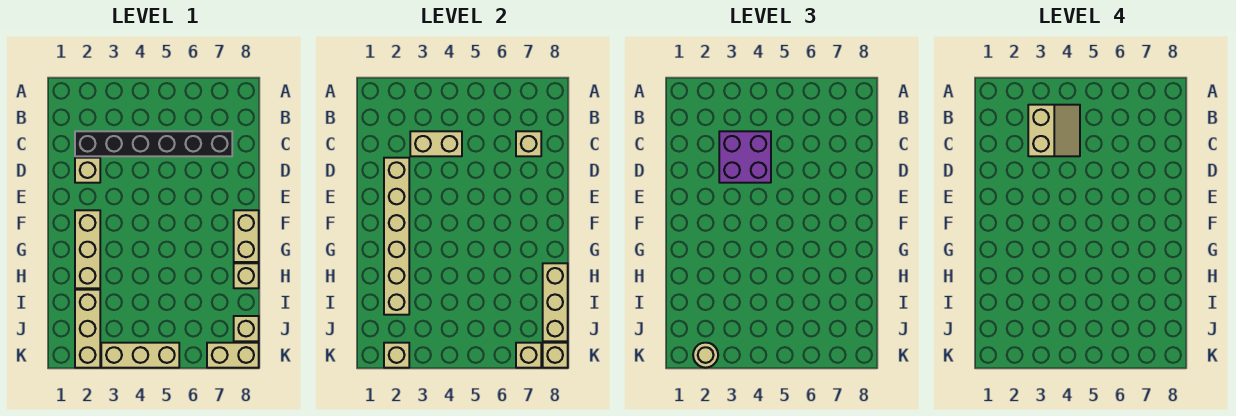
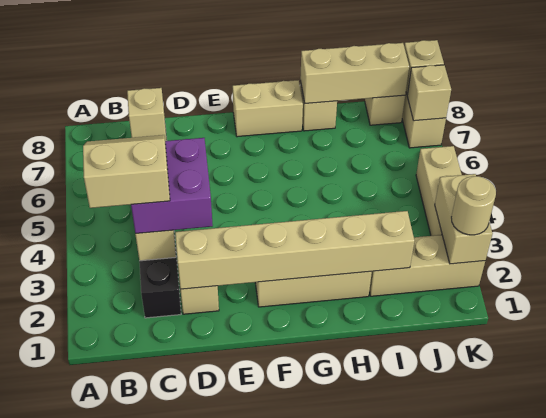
tan 1x1 brick [384,343,409,368] -> tan 1x2 brick [435,174,493,264]

